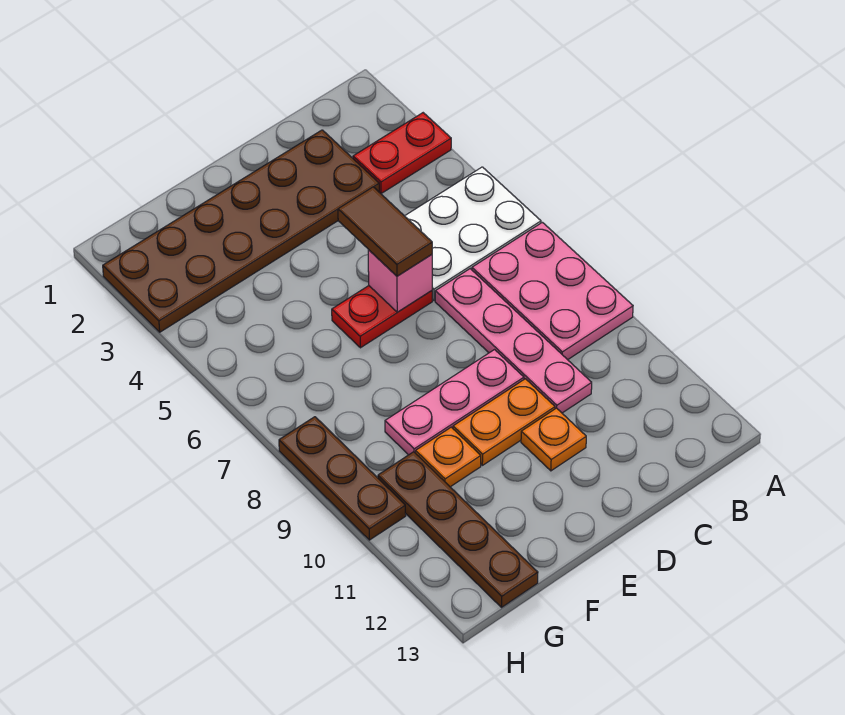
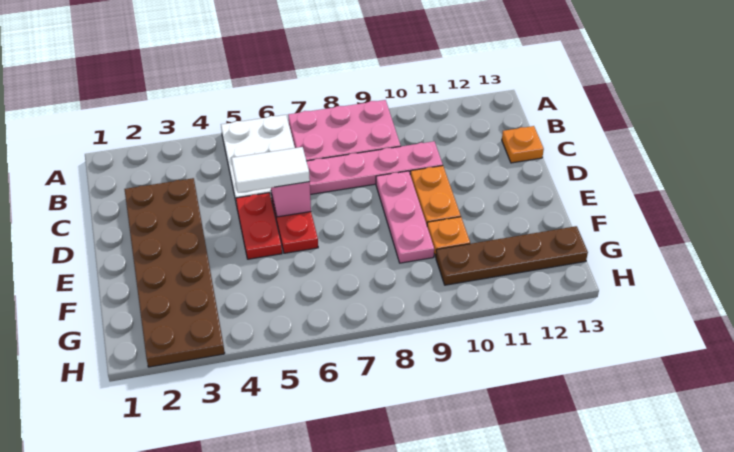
red 1x2 plate [353,113,451,194] -> red 1x2 plate moved to [236,193,282,259]
brown 1x2 tile [338,187,432,276] -> white 1x2 tile [232,147,310,193]
orange 1x1 plate [521,408,586,471] -> orange 1x1 plate moved to [502,126,544,163]
brown 1x3 plate [279,417,406,540] -> none

